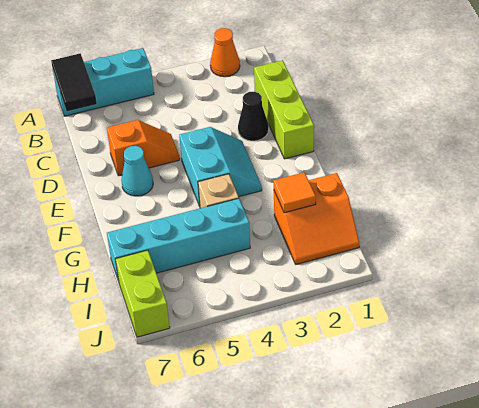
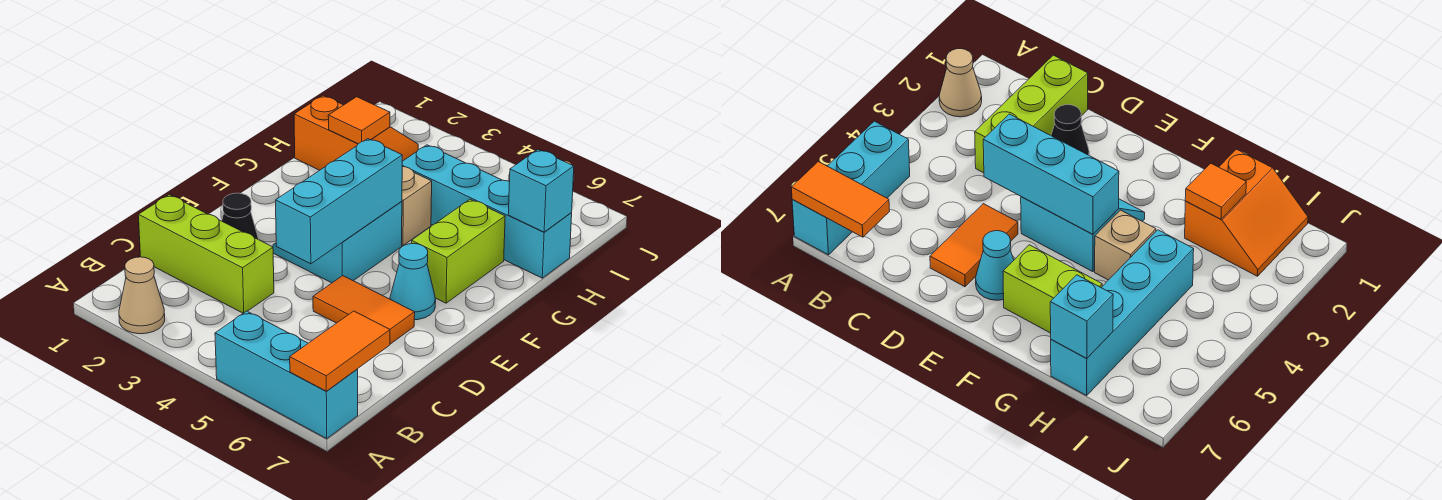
orange 1x1 cone [210,28,240,77] -> tan 1x1 cone [119,257,165,334]
black 1x2 tile [51,53,97,111] -> orange 1x2 tile [290,311,390,391]
lime 1x3 brick [254,60,314,159] -> lime 1x3 brick turned to [138,195,274,313]
none -> cyan 1x3 brick [276,139,402,264]
orange 1x2 slope [107,120,180,176] -> orange 1x2 tile [313,276,415,344]
none -> cyan 1x1 brick [508,150,574,232]
lime 1x2 brick [115,250,170,337] -> lime 1x2 brick moved to [412,199,505,303]

